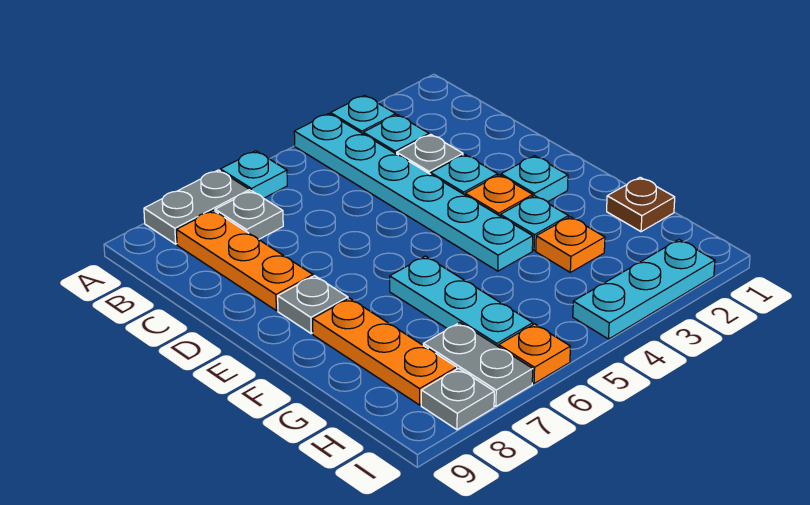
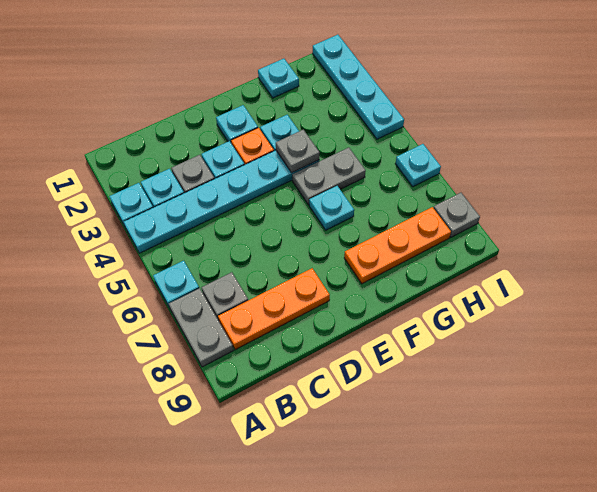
grey 1x1 plate [278,276,348,333] -> grey 1x1 plate moved to [276,130,320,173]
cyan 1x3 plate [390,256,533,347] -> cyan 1x1 plate [309,186,354,230]
brown 1x1 plate [607,177,675,232] -> cyan 1x1 plate [258,59,299,98]
orange 1x1 plate [536,217,605,272] -> none
grey 1x2 plate [423,323,533,406] -> grey 1x2 plate moved to [292,147,366,205]
cyan 1x3 plate [573,240,715,339] -> cyan 1x4 plate [313,35,404,139]
orange 1x1 plate [499,324,570,384] -> cyan 1x1 plate [395,144,441,187]

